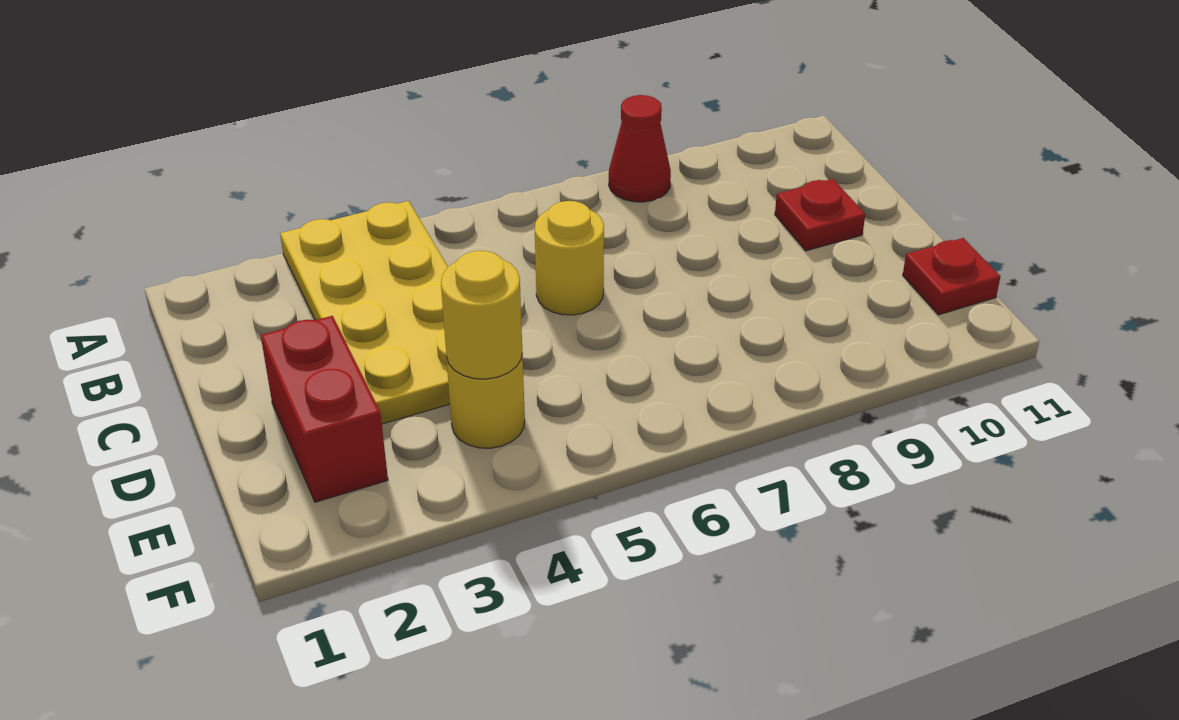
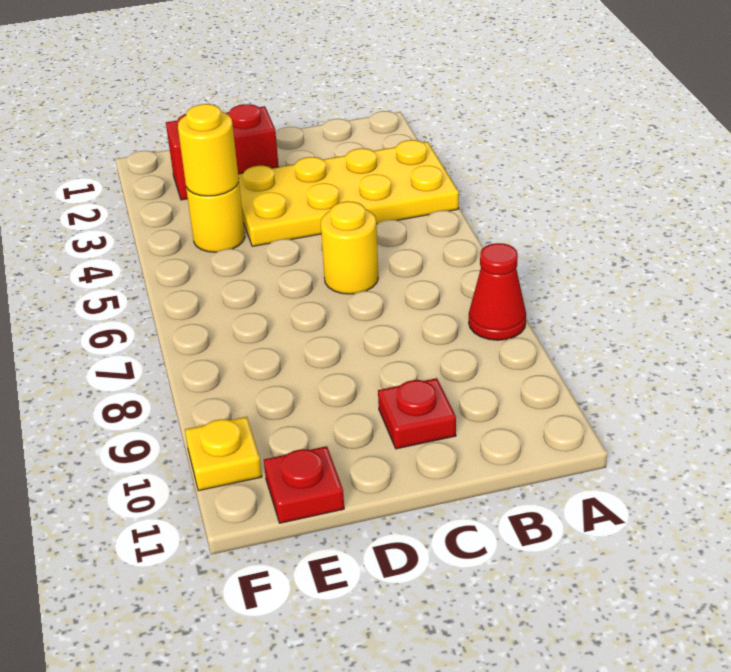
none -> yellow 1x1 plate [185,417,262,491]

